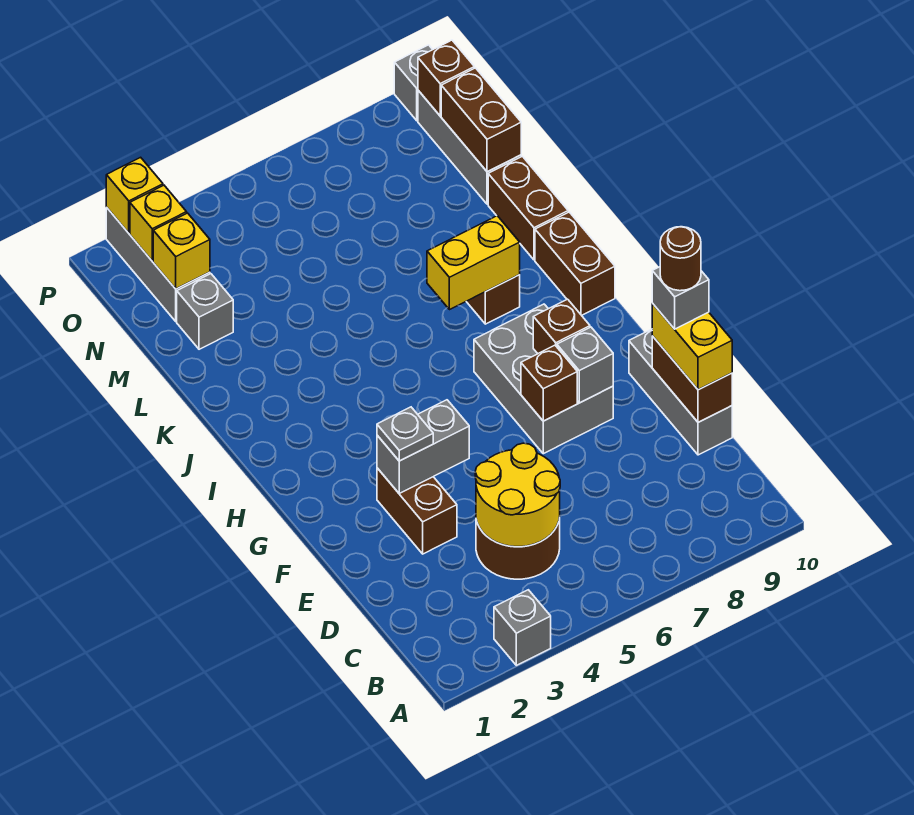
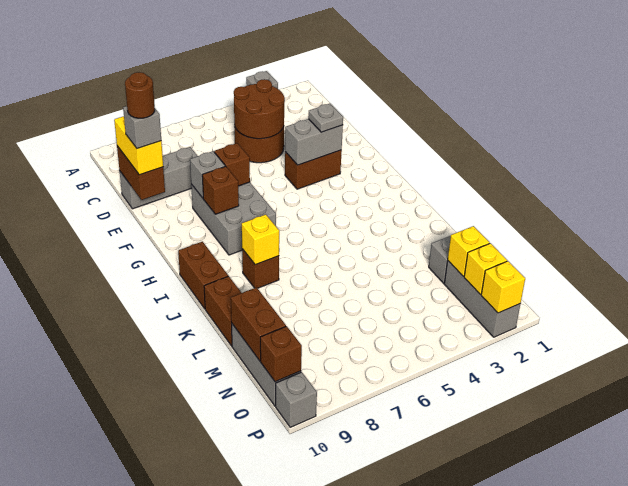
yellow 2x2 round brick [475,443,560,547] -> brown 2x2 round brick [234,79,285,139]
grey 1x3 brick [629,329,732,455] -> grey 1x3 brick turned to [120,147,197,209]
brown 1x2 brick [377,468,457,554] -> brown 1x2 brick turned to [285,150,342,189]
yellow 1x2 brick [427,216,520,310] -> yellow 1x1 brick [242,214,279,265]

